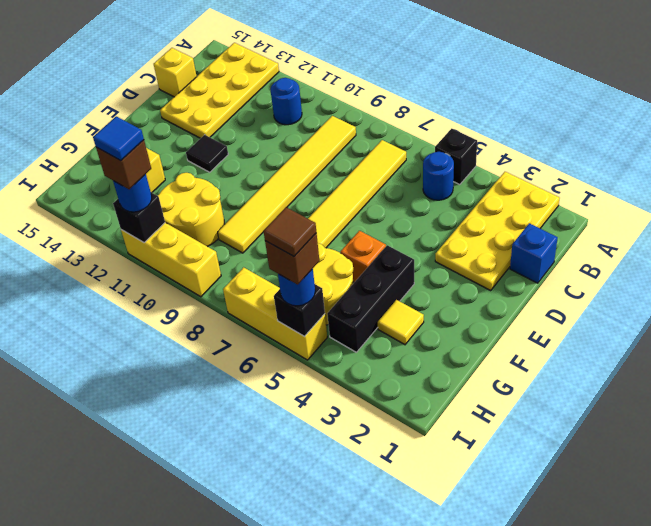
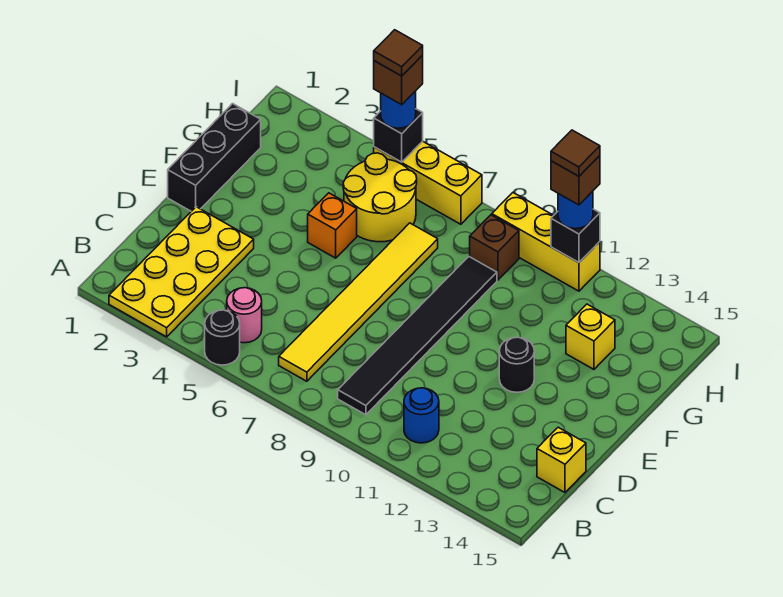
black 1x1 brick [435,129,477,185] -> black 1x1 round brick [205,310,240,365]
yellow 2x4 plate [160,43,279,138] -> none
blue 1x1 round brick [423,152,454,200] -> pink 1x1 round brick [227,288,262,343]
yellow 1x6 tile [218,116,356,253] -> black 1x6 tile [338,257,497,415]
blue 1x1 brick [510,223,558,283] -> none
black 1x1 tile [186,135,228,172] -> black 1x1 round brick [499,337,534,392]
black 1x3 brick [327,245,414,352] -> black 1x3 brick moved to [168,104,261,211]
yellow 1x1 tile [378,300,424,345] -> none
yellow 2x2 round brick [158,173,225,247] -> none
none -> brown 1x1 brick [470,215,519,280]
blue 1x1 tile [93,116,144,161] -> brown 1x1 tile [551,130,600,176]

